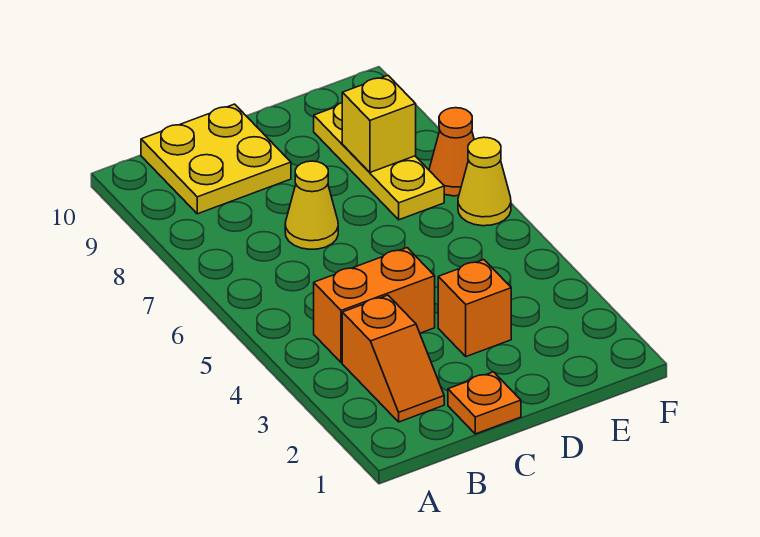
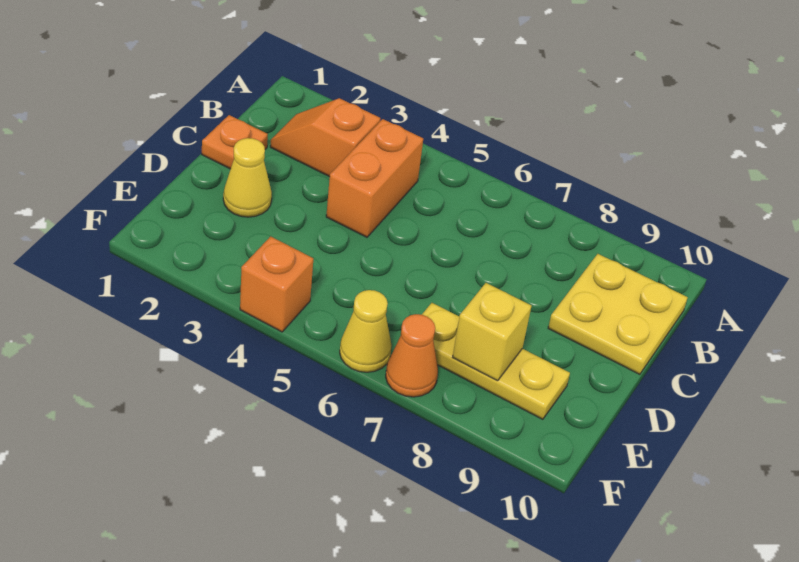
yellow 1x1 cone [285,161,338,249] -> yellow 1x1 cone moved to [223,138,272,217]
orange 1x1 brick [438,260,511,357] -> orange 1x1 brick moved to [240,236,313,332]

